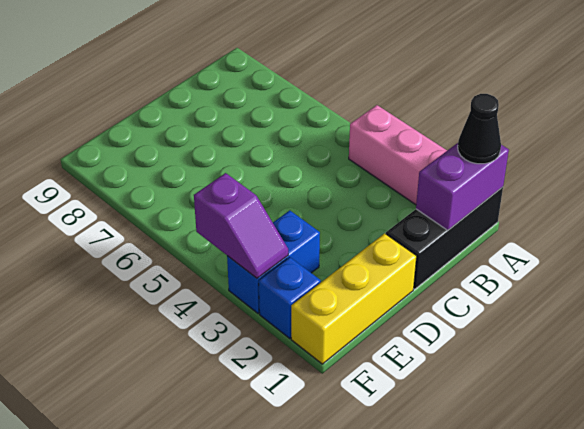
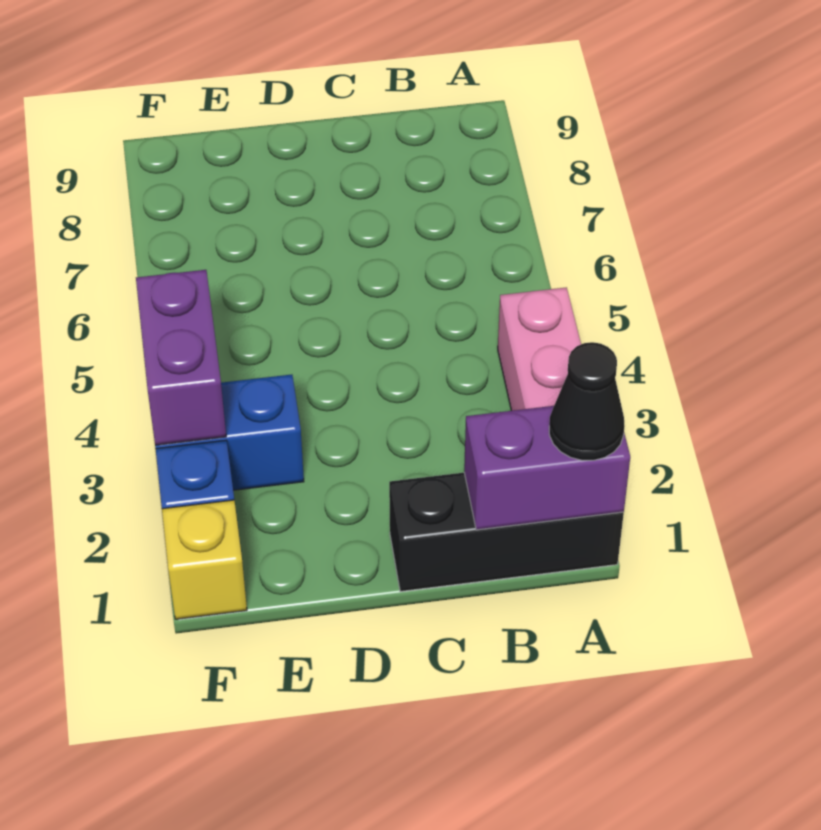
yellow 1x3 brick [291,233,417,364] -> yellow 1x1 brick [162,500,247,619]
purple 1x2 slope [194,173,288,278] -> purple 1x2 brick [136,270,226,446]

